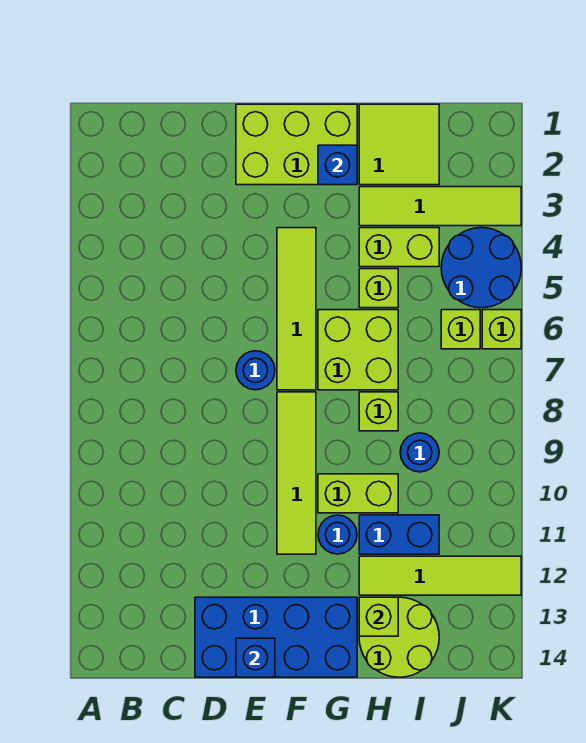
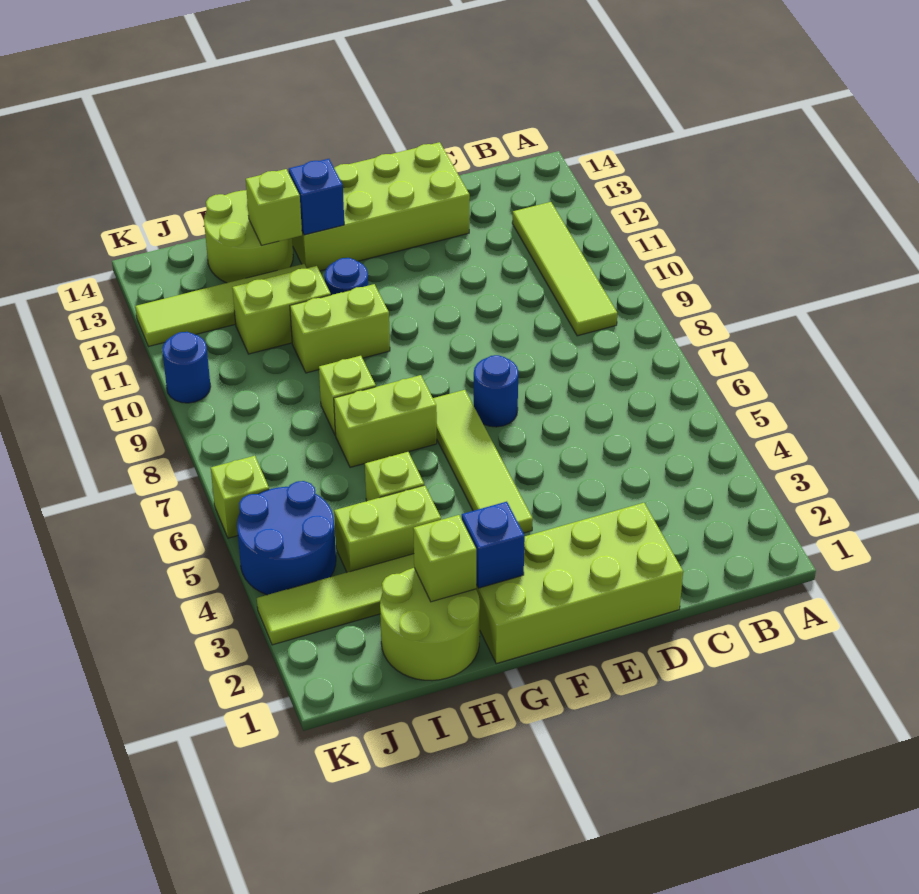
blue 2x4 brick [195,597,357,677] -> lime 2x4 brick [292,142,470,271]
lime 2x3 brick [236,104,357,185] -> lime 2x4 brick [476,503,683,664]
blue 1x1 brick [236,638,275,677] -> blue 1x1 brick moved to [289,159,344,235]
lime 1x4 tile [277,392,316,554] -> lime 1x4 tile moved to [512,202,617,336]
lime 2x2 brick [318,310,398,390] -> lime 1x2 brick [334,375,437,467]
lime 2x2 tile [359,104,439,185] -> lime 2x2 round brick [380,568,480,681]
blue 1x2 brick [359,515,439,554] -> lime 1x2 brick [232,266,331,354]
blue 1x1 round brick [400,433,439,472] -> blue 1x1 round brick moved to [162,332,211,403]
lime 1x1 brick [441,310,480,349] -> lime 1x1 brick moved to [413,515,476,602]

